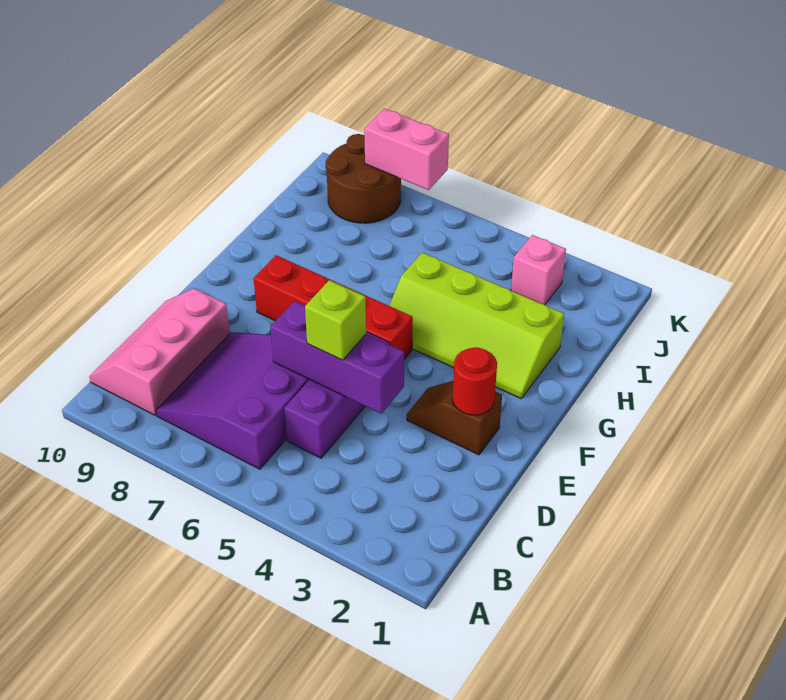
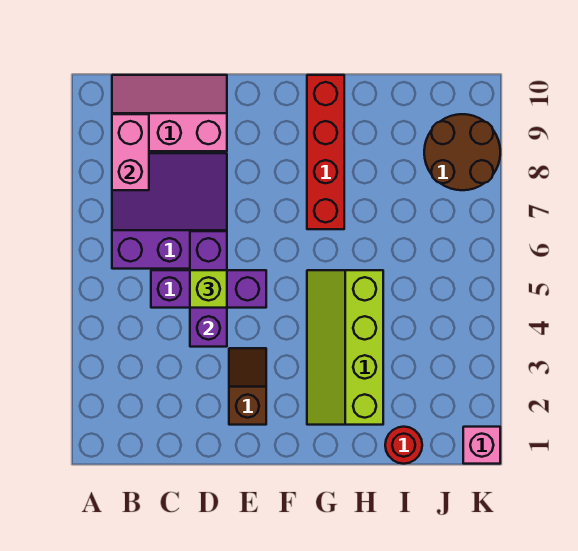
red 1x1 round brick [453,347,497,415] -> red 1x1 round brick moved to [385,427,422,464]
red 1x4 brick [254,255,413,359] -> red 1x4 brick moved to [307,75,344,229]
pink 1x1 brick [511,235,566,305] -> pink 1x1 brick moved to [463,427,500,464]
pink 1x2 brick [364,109,449,190] -> pink 1x2 brick moved to [112,114,149,190]

